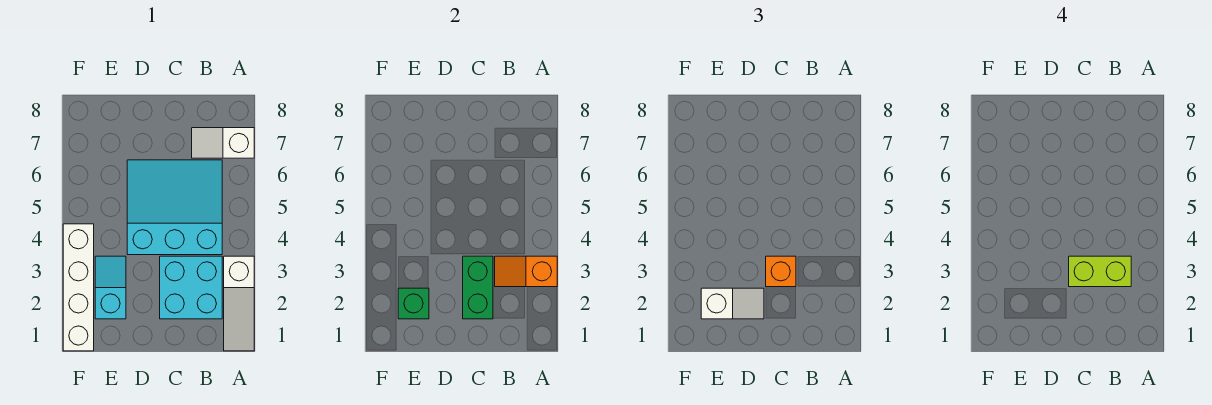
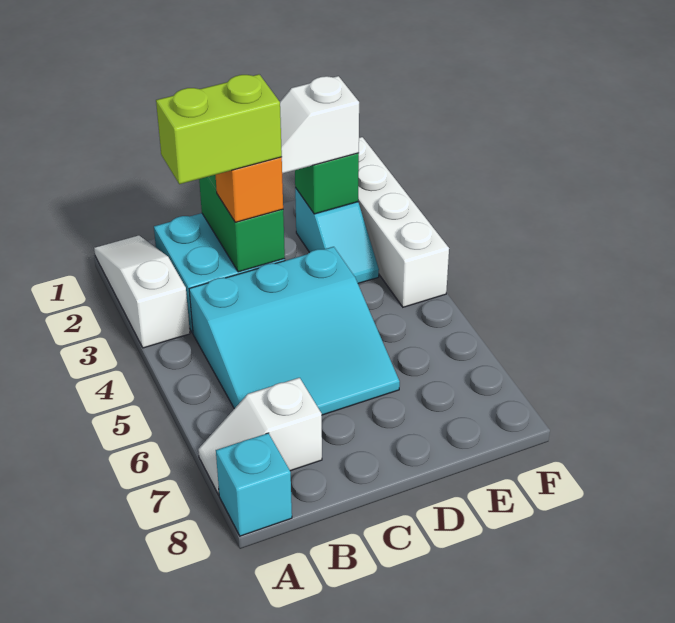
orange 1x2 slope [495,256,557,287] -> none
white 1x2 slope [192,128,254,158] -> white 1x2 slope turned to [198,378,322,495]
none -> cyan 1x1 brick [216,433,292,536]

